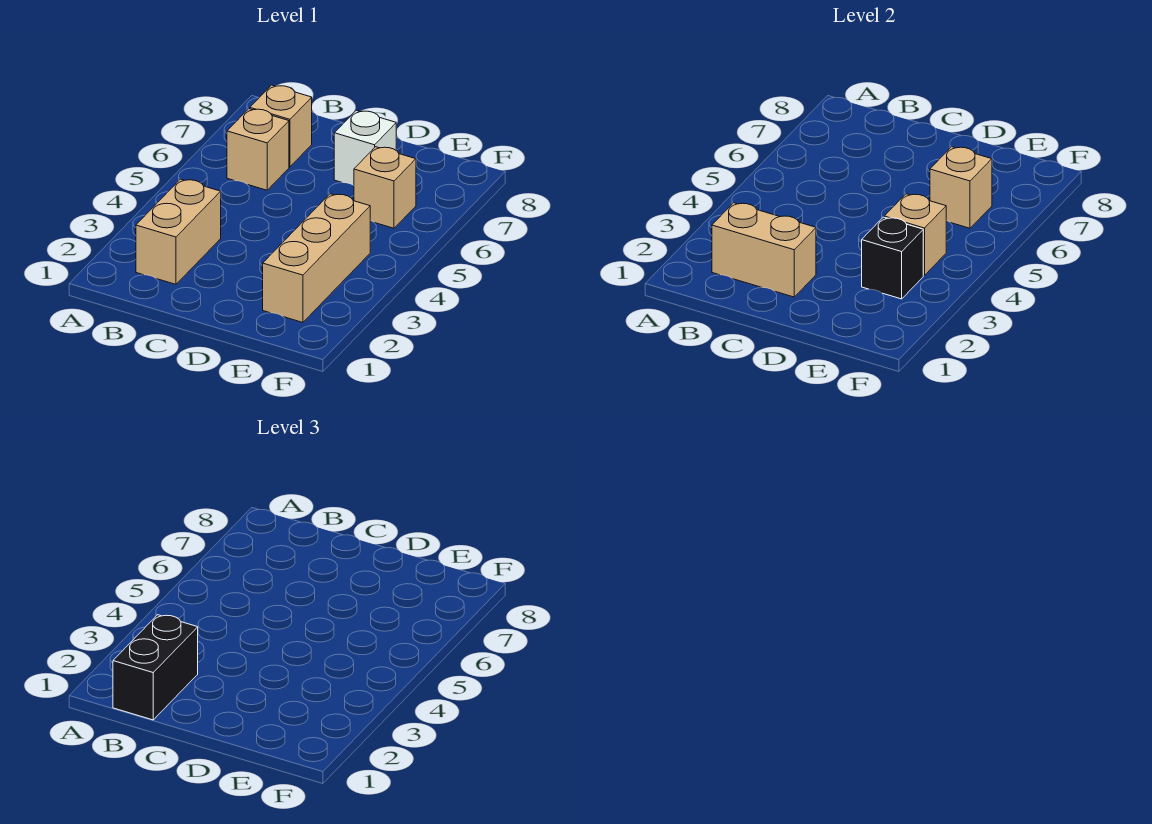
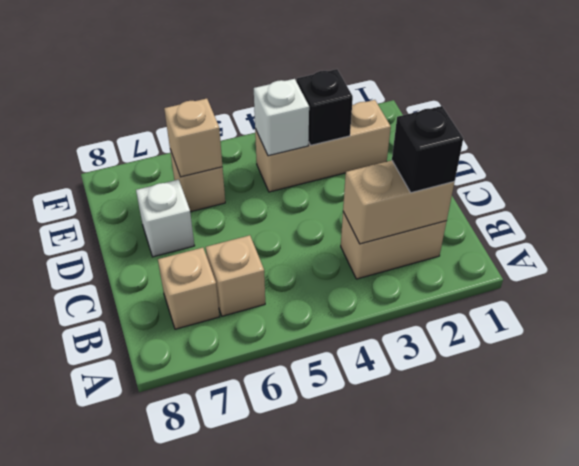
black 1x2 brick [113,615,198,720] -> black 1x1 brick [392,106,463,193]
tan 1x2 brick [712,203,816,297] -> tan 1x2 brick turned to [343,160,454,244]
tan 1x1 brick [884,194,946,275] -> white 1x1 brick [254,79,309,156]

